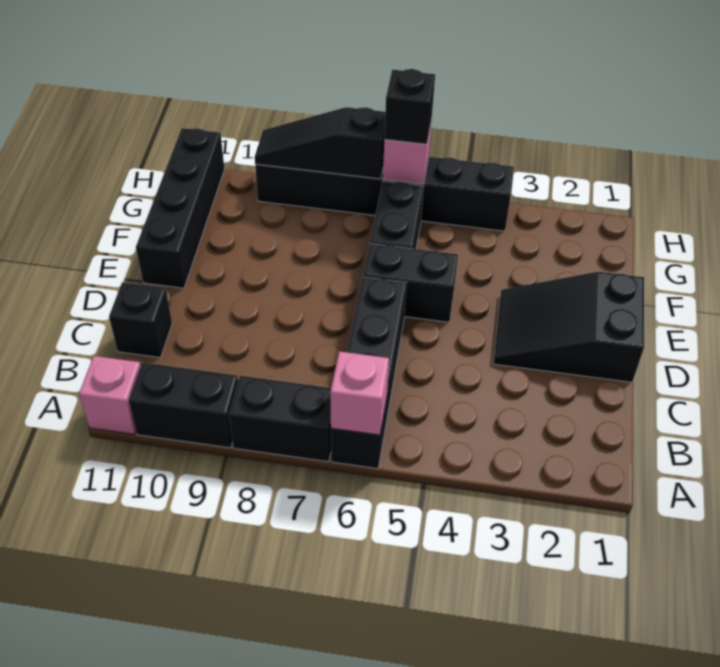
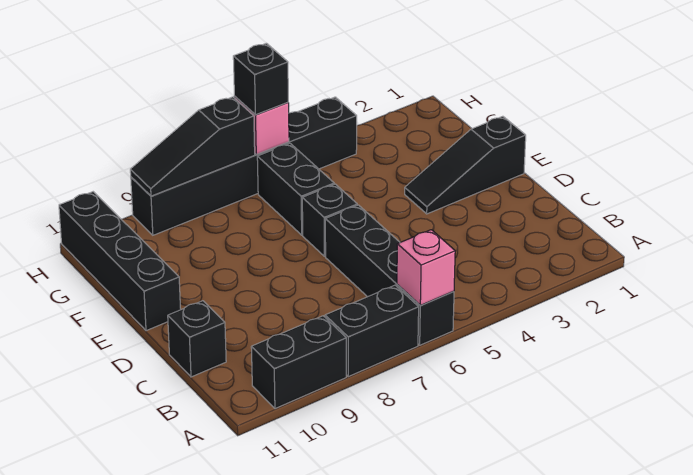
pink 1x1 brick [79,356,140,434] -> none
black 2x3 slope [493,272,644,382] -> black 1x3 slope [405,116,526,214]
black 1x2 brick [363,243,458,322] -> black 1x1 brick [302,184,357,256]

